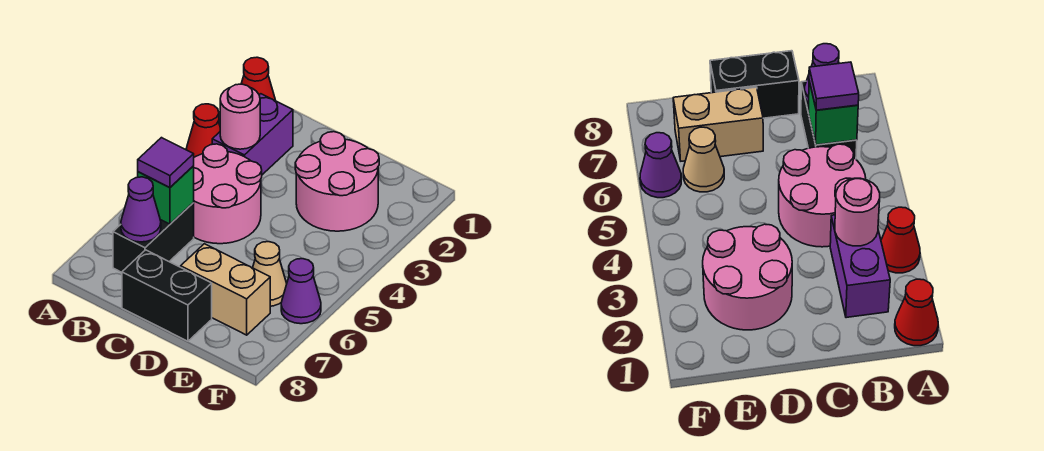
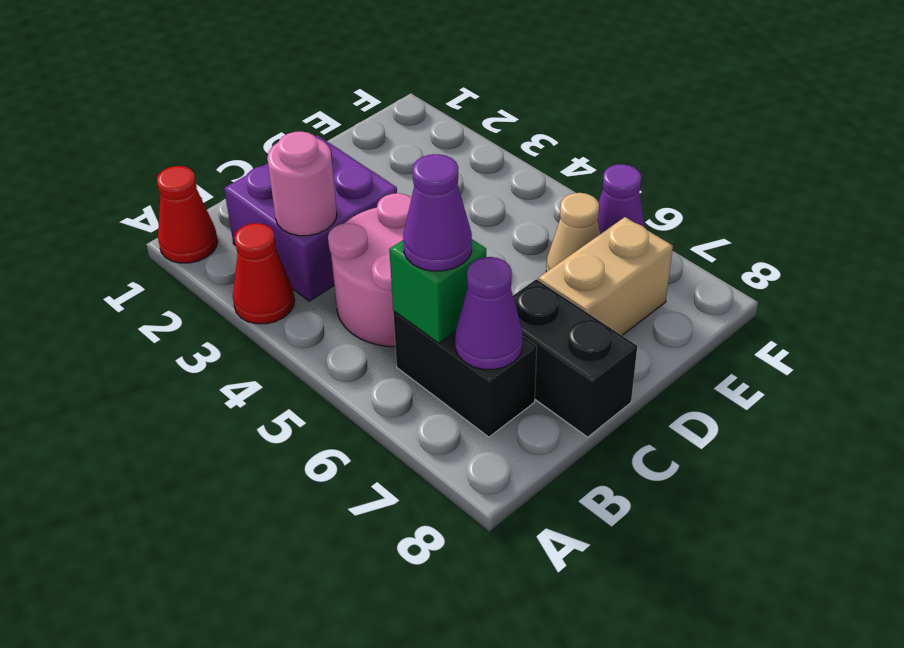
purple 1x2 brick [212,94,293,175] -> purple 2x2 brick [224,135,397,301]
purple 1x1 tile [138,138,194,188] -> purple 1x1 cone [403,154,472,271]
black 1x2 brick [122,250,212,341] -> black 1x2 brick turned to [513,279,637,437]
pink 2x2 round brick [295,132,379,231] -> none

